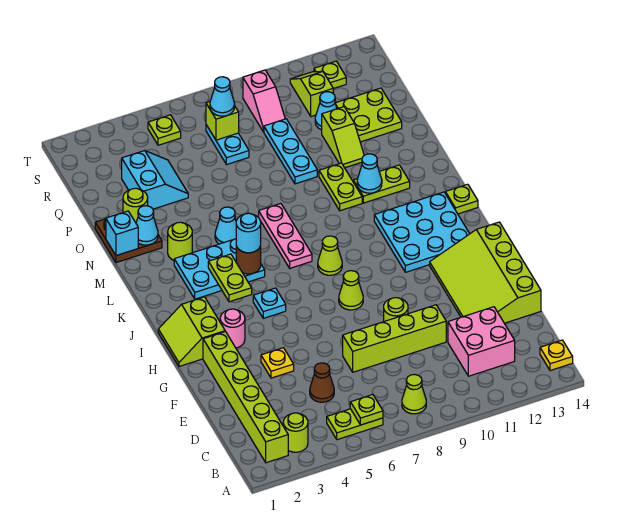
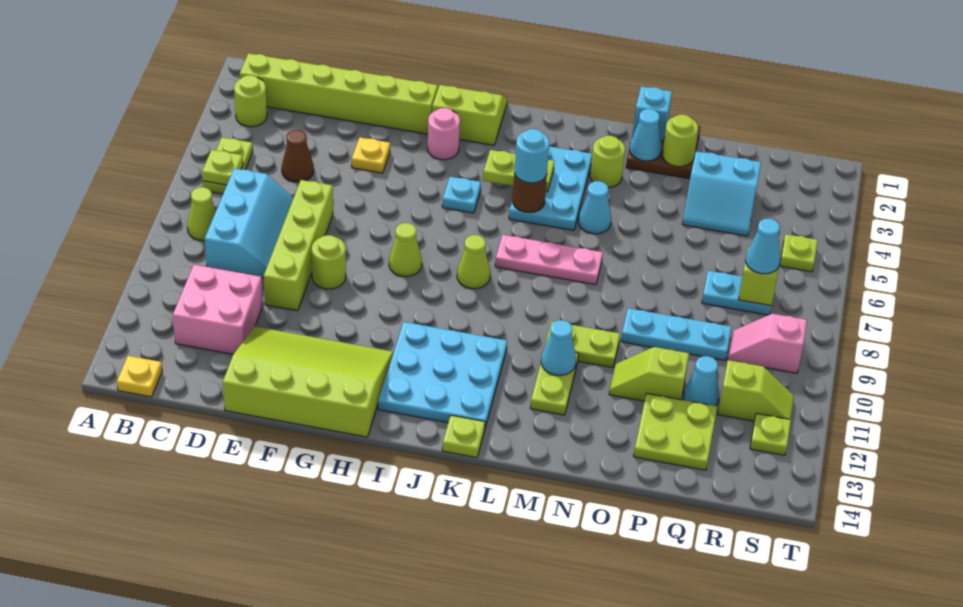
none -> cyan 2x3 slope [205,168,293,278]

